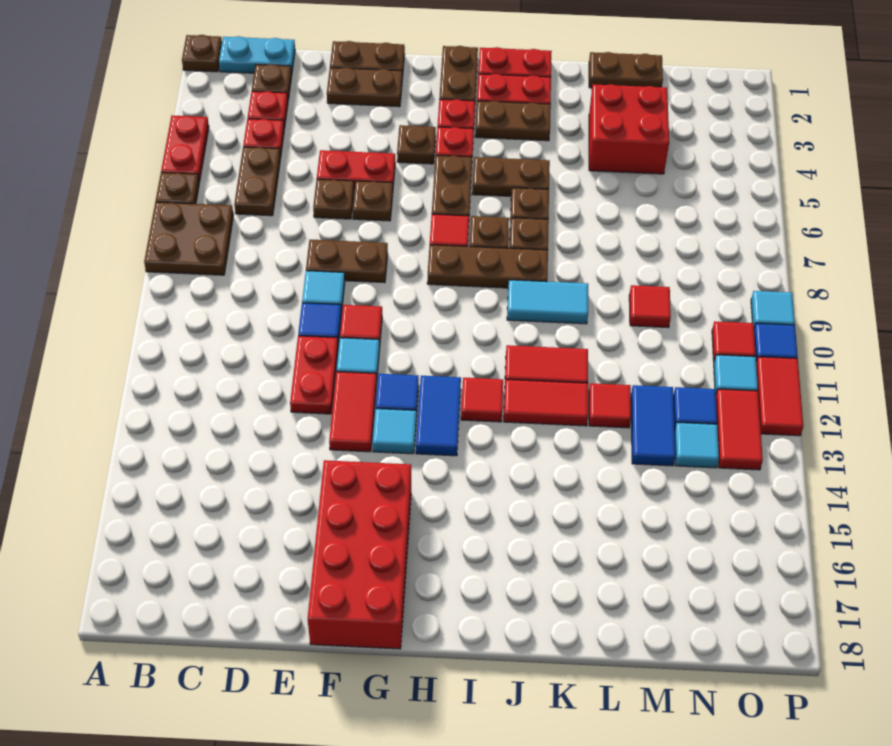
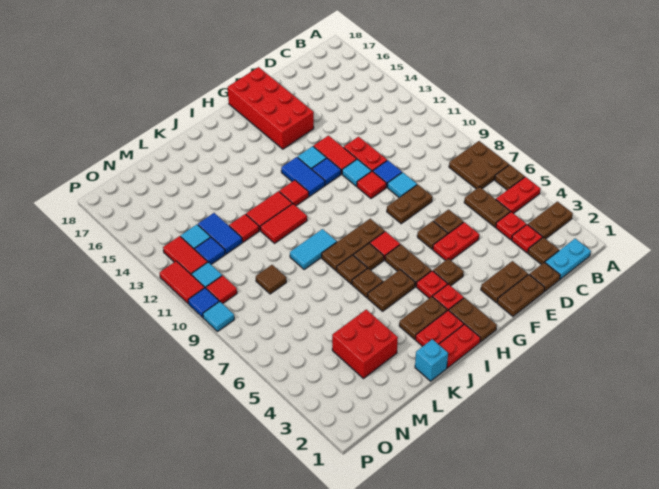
brown 1x1 plate [182,35,222,72] -> brown 1x1 plate moved to [529,262,560,291]
red 1x2 plate [161,116,209,183] -> red 1x2 plate turned to [496,177,540,213]
none -> cyan 1x1 brick [415,339,448,381]
brown 1x2 plate [589,52,663,88] -> brown 1x2 plate moved to [528,202,573,239]
red 1x1 tile [629,285,671,328] -> brown 1x1 tile [256,265,286,294]

